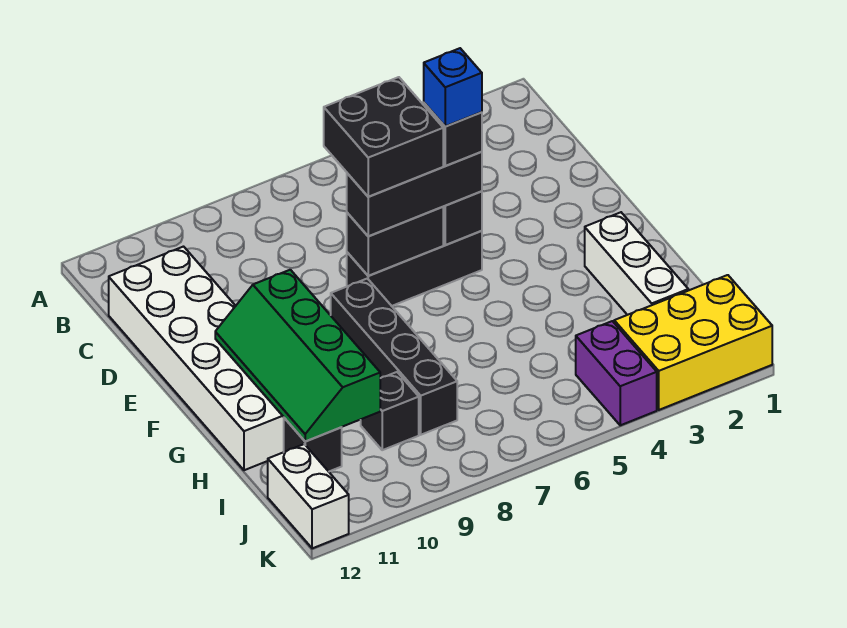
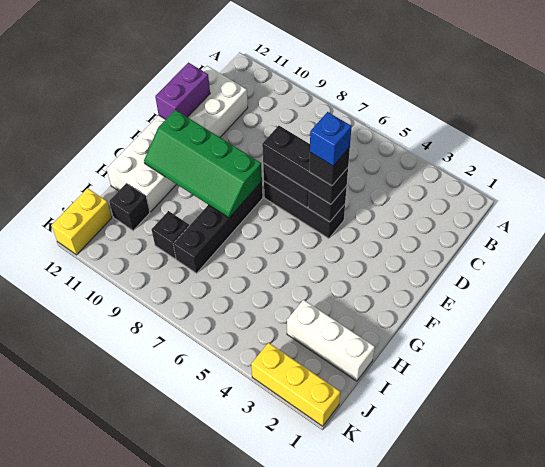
black 2x2 brick [324,77,443,197] -> none
green 2x4 slope [215,270,380,441] -> green 2x4 slope turned to [144,110,262,218]
white 1x3 brick [585,212,688,315] -> white 1x3 brick turned to [287,300,375,381]
yellow 2x3 brick [614,275,772,410] -> yellow 1x3 brick [251,343,340,426]
purple 1x2 brick [576,321,657,425] -> purple 1x2 brick moved to [155,63,210,119]
white 1x2 brick [268,444,349,548] -> yellow 1x2 brick [51,188,112,255]

